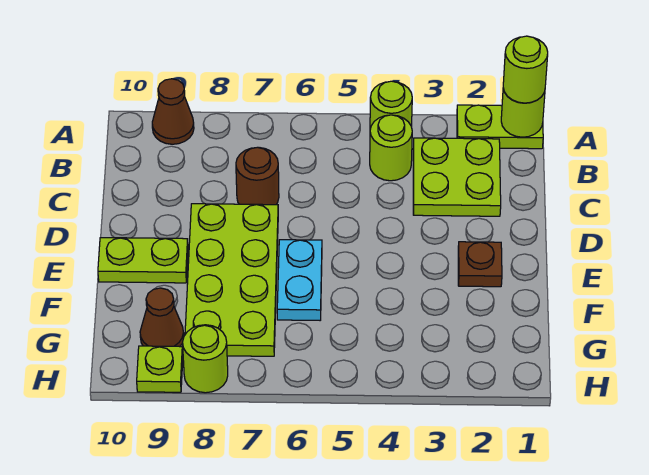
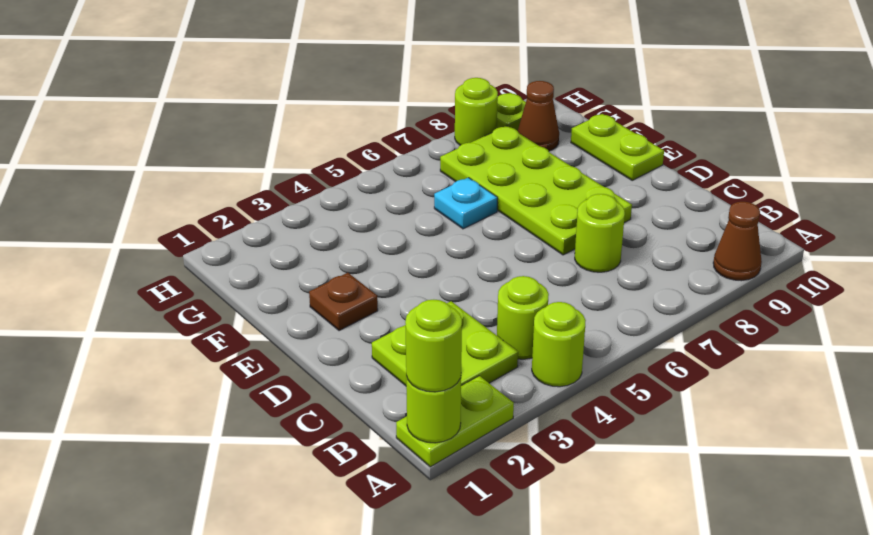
brown 1x1 round brick [236,147,279,205] -> lime 1x1 round brick [575,194,625,272]
cyan 1x2 plate [277,240,322,320] -> cyan 1x1 plate [434,178,498,229]
lime 1x2 plate [98,238,188,283] -> lime 1x2 plate turned to [571,114,664,180]

